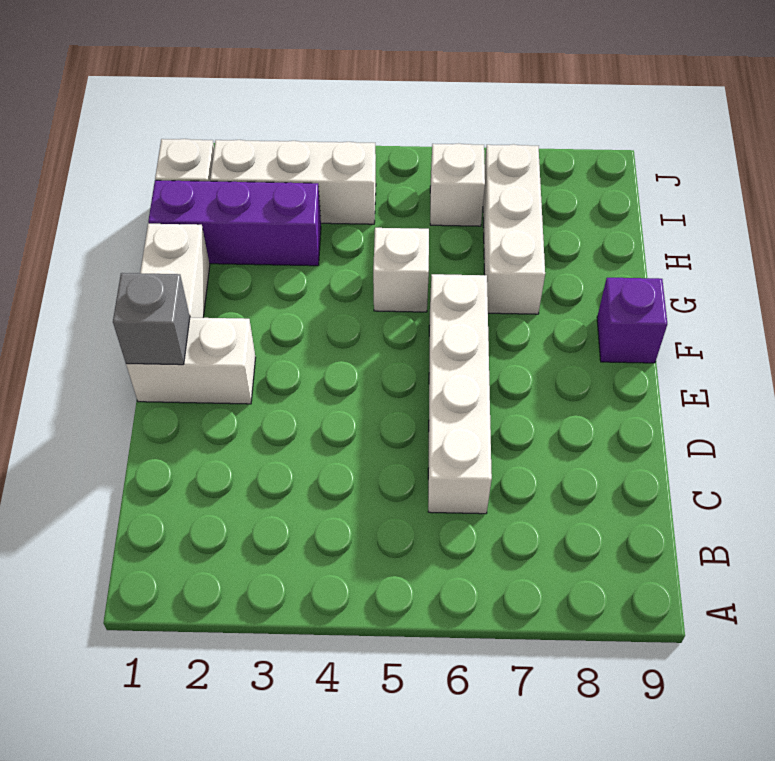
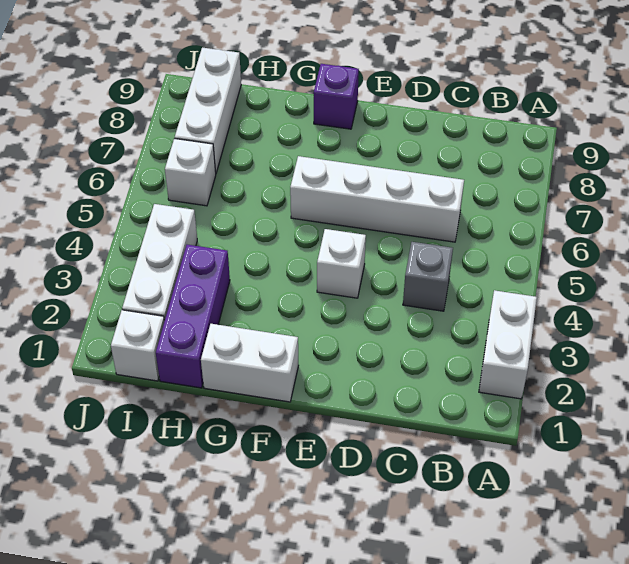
white 1x2 brick [126,317,256,404] -> white 1x2 brick moved to [479,290,537,399]
grey 1x1 brick [113,273,190,365] -> grey 1x1 brick moved to [403,242,453,311]
white 1x1 brick [373,228,429,312] -> white 1x1 brick moved to [317,229,366,298]
white 1x3 brick [483,144,545,314] -> white 1x3 brick turned to [175,48,241,173]

